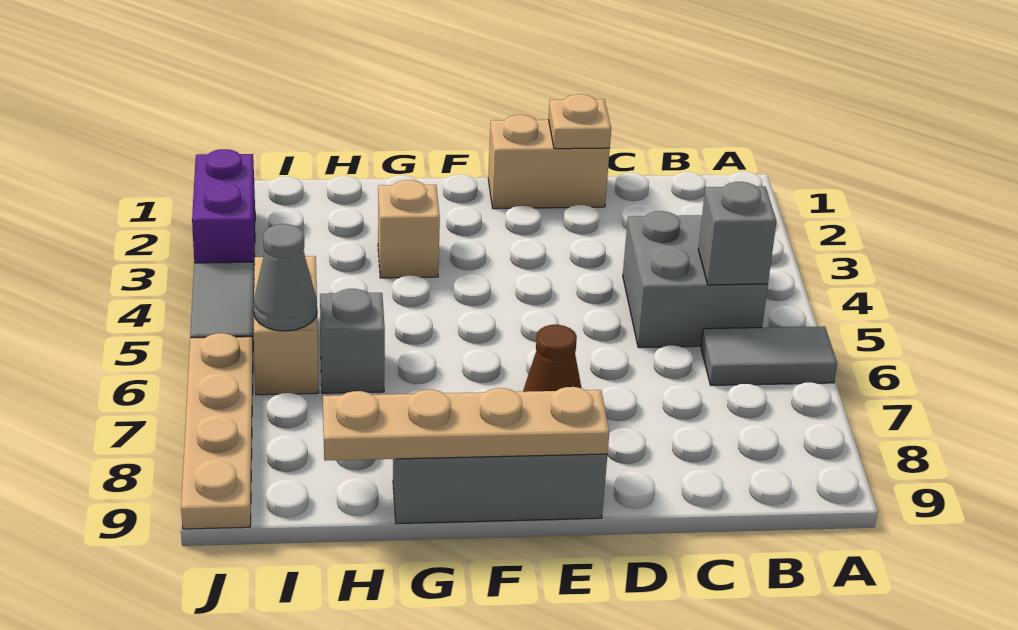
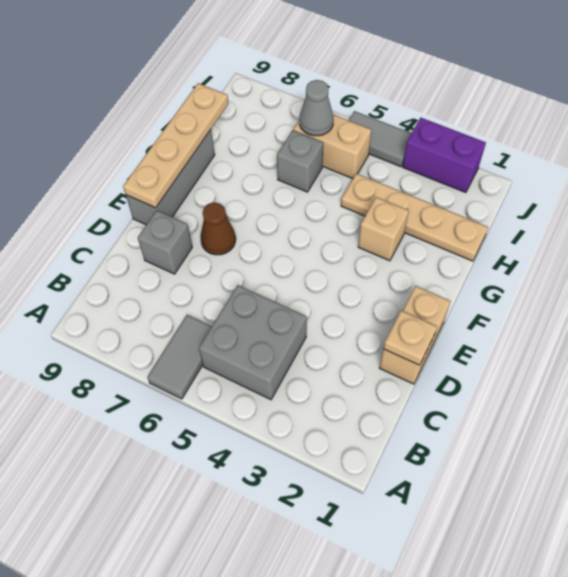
grey 1x1 brick [698,182,776,285] -> grey 1x1 brick moved to [138,210,192,274]
tan 1x4 plate [181,333,253,529] -> tan 1x4 plate moved to [341,173,488,261]

